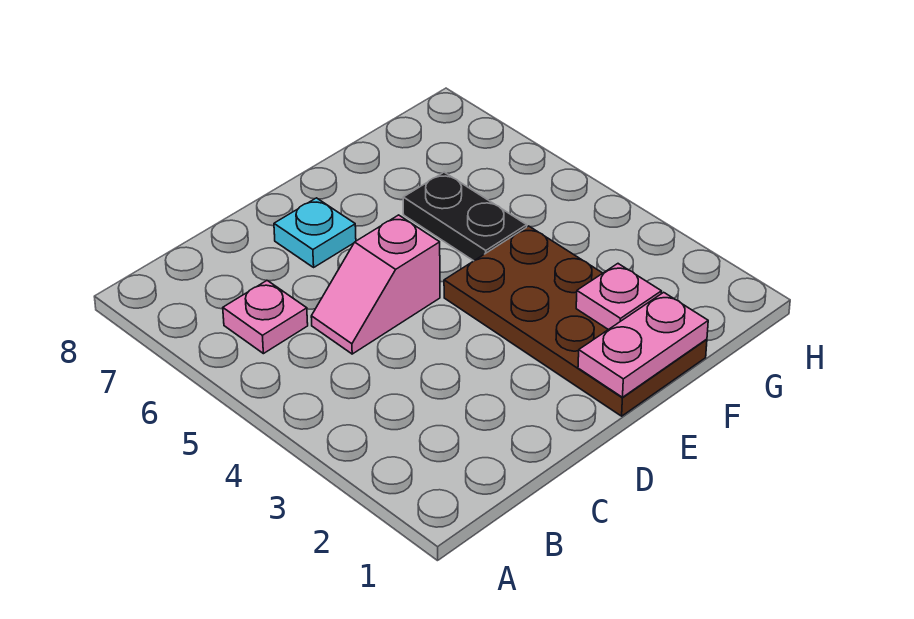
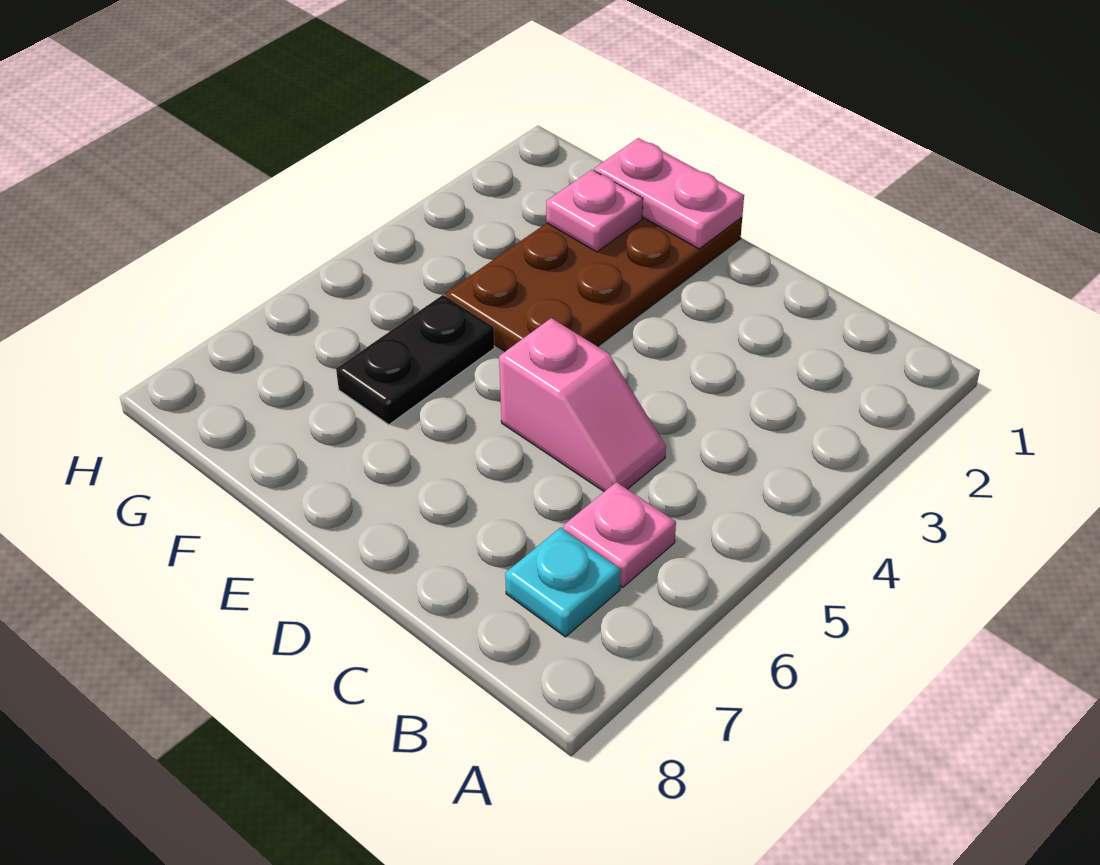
cyan 1x1 plate [274,198,356,267] -> cyan 1x1 plate moved to [505,528,621,637]

